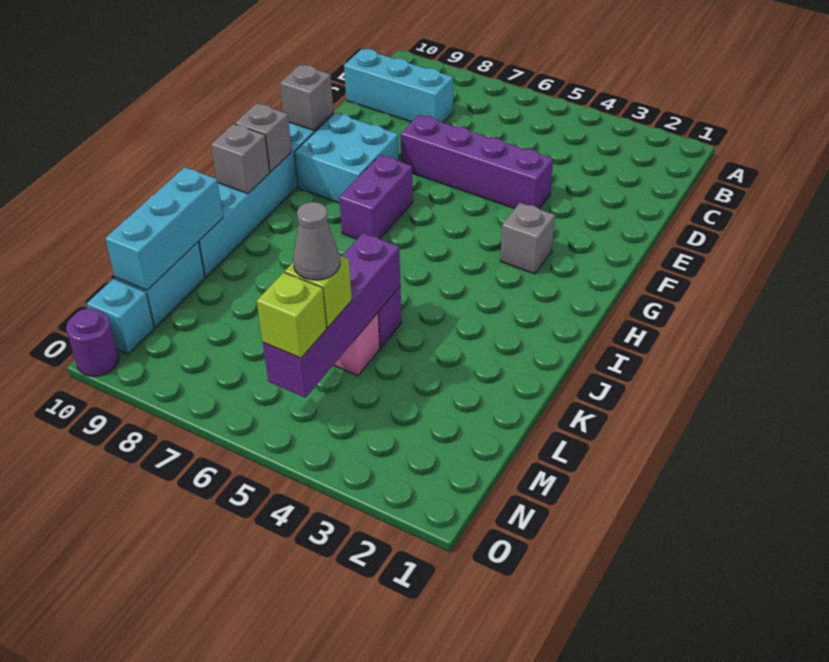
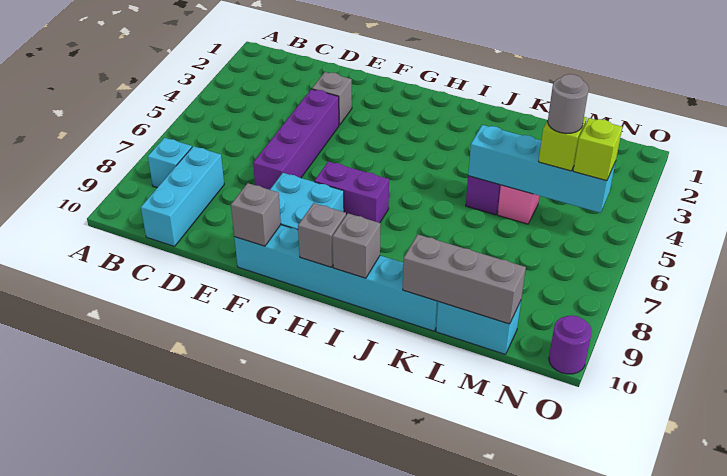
grey 1x1 brick [500,203,555,274] -> grey 1x1 brick moved to [312,72,352,125]
purple 1x4 brick [263,233,401,398] -> cyan 1x4 brick [468,125,615,213]
cyan 1x3 brick [105,167,223,290] -> grey 1x3 brick [403,235,526,324]
grey 1x1 cone [293,202,340,280] -> grey 1x1 round brick [548,74,589,134]
cyan 1x1 brick [87,279,154,354] -> cyan 1x1 brick moved to [148,138,192,187]

